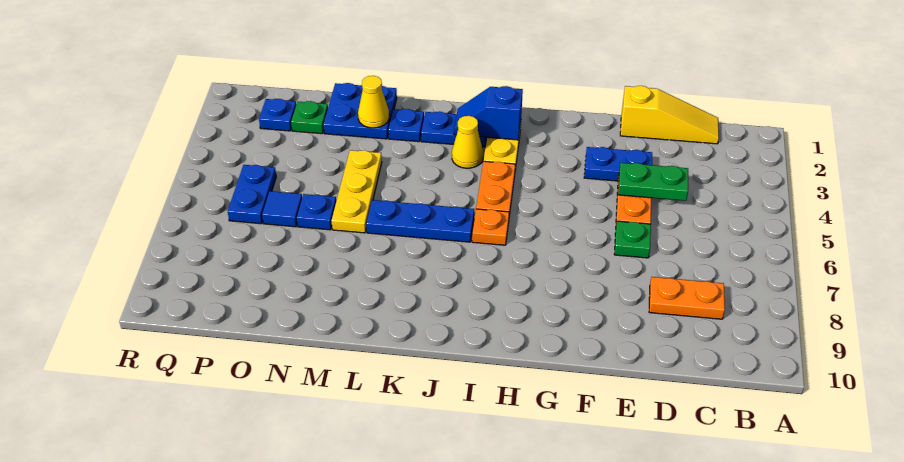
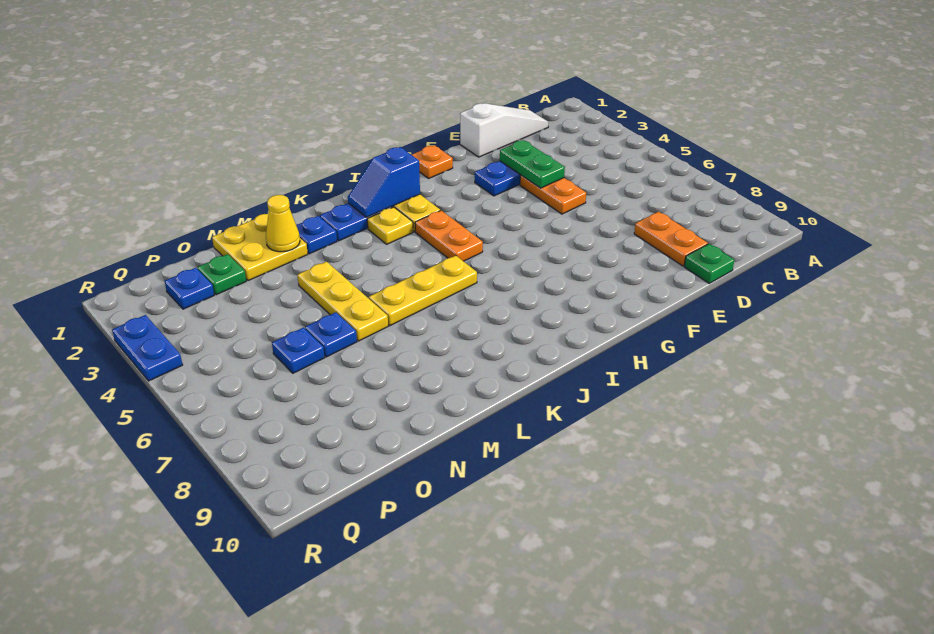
yellow 1x3 slope [620,86,719,144] -> white 1x3 slope [460,103,548,157]
orange 1x2 plate [649,277,725,319] -> orange 1x2 plate turned to [634,212,708,266]
green 1x2 plate [618,163,688,201] -> green 1x2 plate turned to [500,140,565,188]
green 1x1 plate [614,221,651,258] -> green 1x1 plate moved to [684,244,734,283]
orange 1x1 plate [472,209,509,245] -> orange 1x1 plate moved to [412,145,453,178]
yellow 1x1 cone [452,116,483,168] -> yellow 1x1 plate [367,207,413,244]
blue 1x3 plate [366,200,474,242] -> yellow 1x3 plate [369,256,477,326]
blue 2x2 plate [323,83,397,139] -> yellow 2x2 plate [212,214,308,281]
blue 1x1 tile [262,191,302,227] -> blue 1x1 plate [272,328,325,373]
blue 1x2 plate [228,165,276,224] -> blue 1x2 plate moved to [112,315,183,381]

